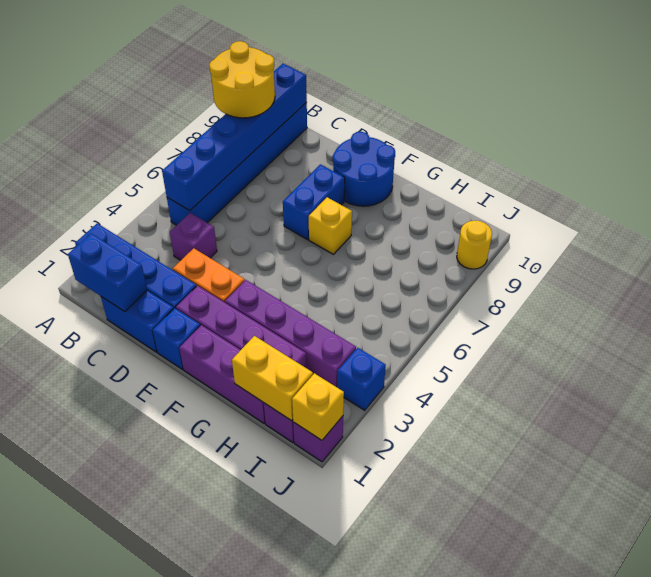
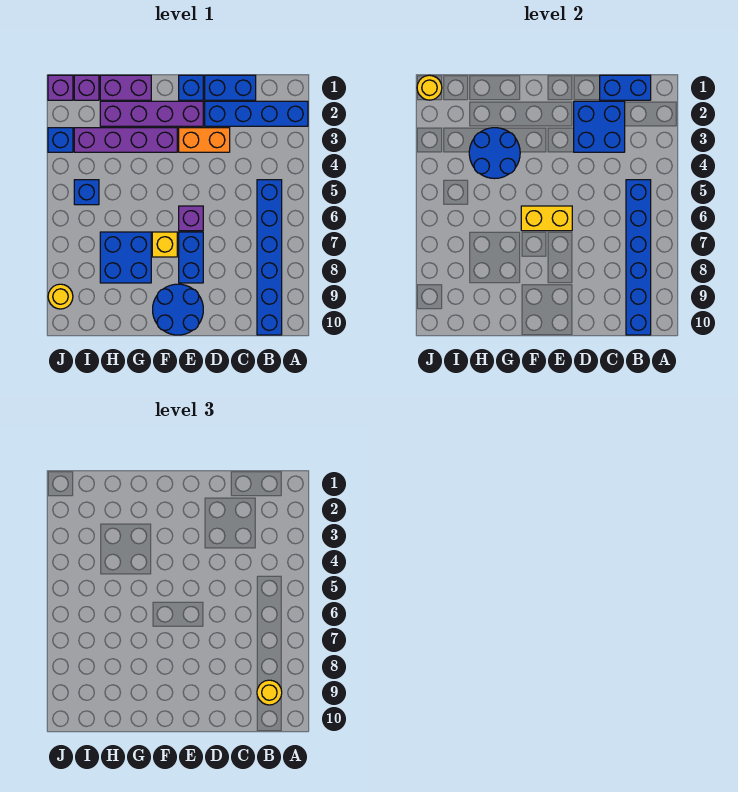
yellow 2x2 round brick [209,41,275,118] -> yellow 1x1 round brick [257,680,282,705]
none -> blue 2x2 brick [574,101,625,152]
purple 1x1 brick [170,213,217,260] -> purple 1x1 brick moved to [179,206,203,231]
purple 1x3 brick [179,325,265,423] -> purple 1x2 brick [100,75,151,100]
none -> blue 2x2 round brick [469,128,520,179]
none -> blue 2x2 brick [100,232,151,283]
yellow 1x2 brick [232,336,313,421] -> yellow 1x2 brick moved to [521,206,572,231]
none -> blue 1x1 brick [74,180,99,205]
yellow 1x1 brick [292,373,344,440] -> yellow 1x1 round brick [417,75,442,100]

